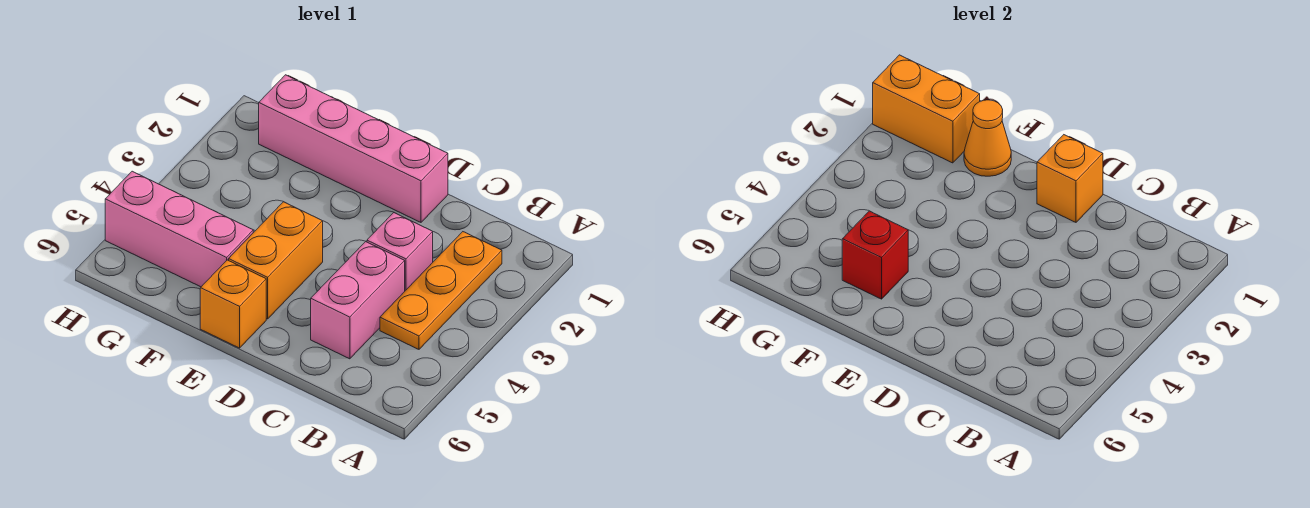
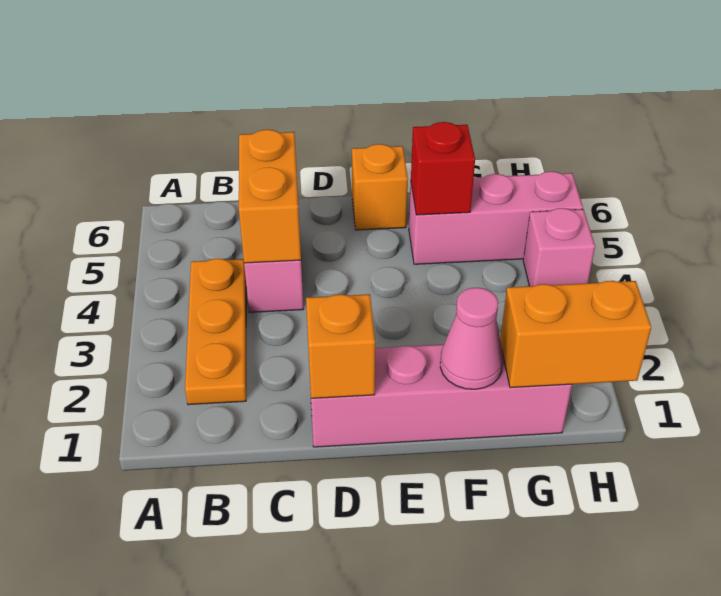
pink 1x1 brick [367,213,433,291] -> pink 1x1 brick moved to [523,208,595,286]
orange 1x2 brick [229,202,323,319] -> orange 1x2 brick moved to [239,130,301,263]
orange 1x1 cone [964,100,1011,176] -> pink 1x1 cone [440,288,503,389]

